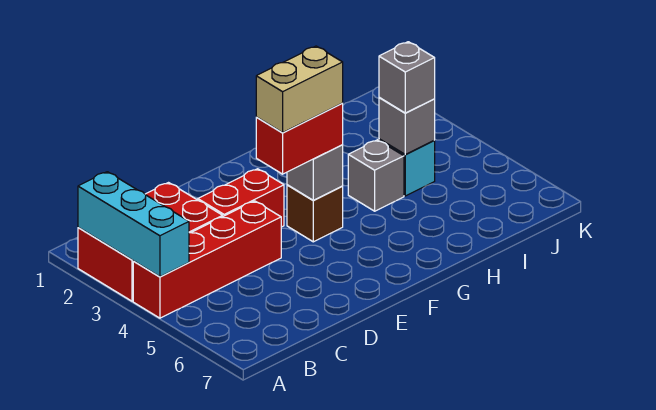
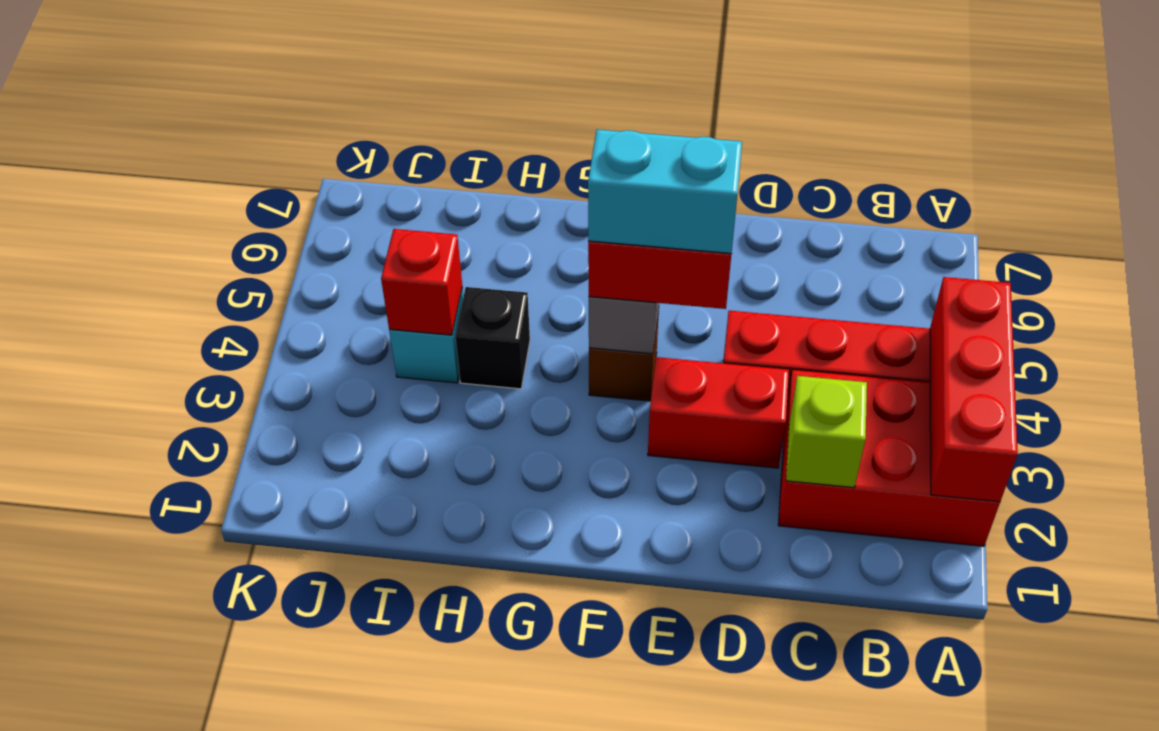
cyan 1x3 brick [78,172,189,277] -> red 1x3 brick [930,277,1018,502]
none -> lime 1x1 brick [786,376,867,488]
tan 1x2 brick [256,46,343,133] -> cyan 1x2 brick [588,129,742,254]
grey 1x1 brick [348,140,404,211] -> black 1x1 brick [455,287,530,389]
grey 1x1 brick [379,97,435,154] -> red 1x1 brick [381,229,462,335]
grey 1x1 brick [379,42,435,113] -> none

